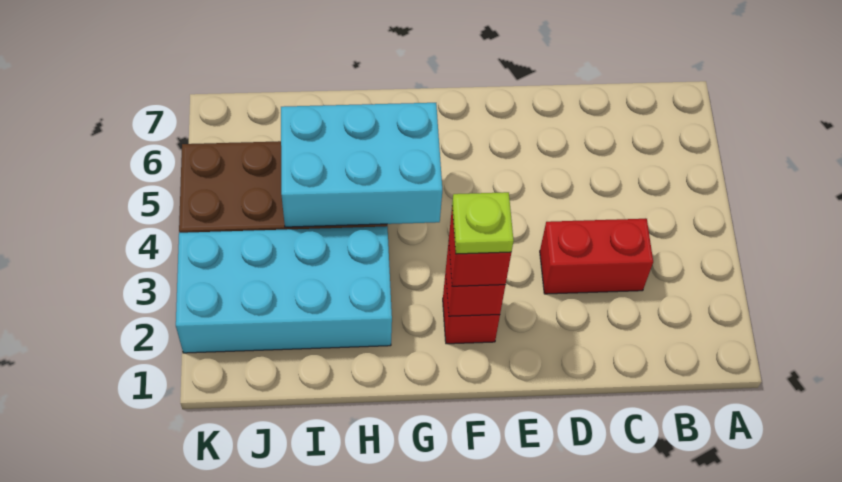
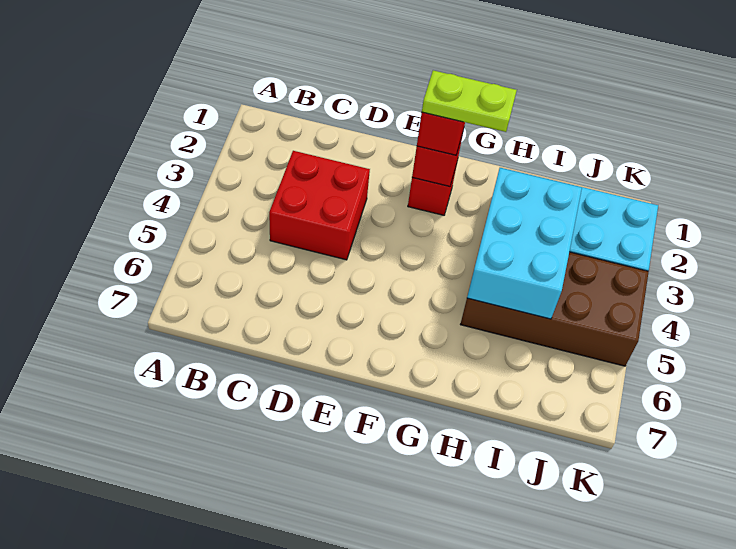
red 1x2 brick [540,219,653,294] -> red 2x2 brick [269,151,370,260]
lime 1x1 plate [452,192,514,254] -> lime 1x2 plate [422,70,517,132]
cyan 2x3 brick [281,103,442,227] -> cyan 2x3 brick turned to [467,168,582,319]

